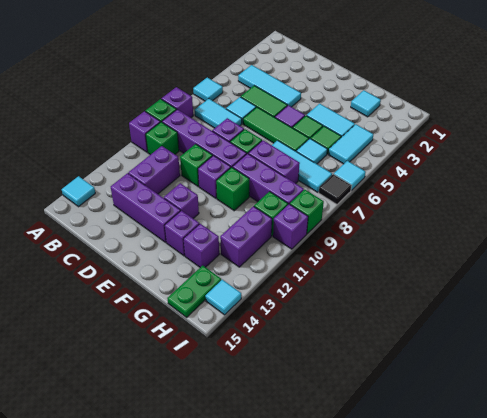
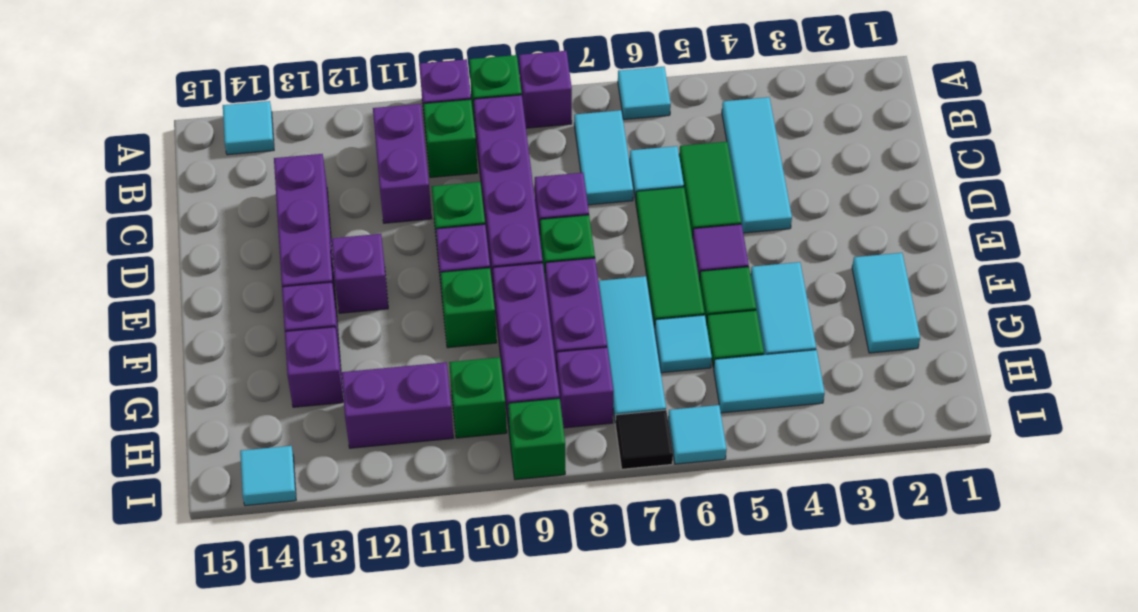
purple 1x2 brick [128,146,180,194] -> purple 1x2 brick turned to [373,104,432,223]
cyan 1x1 tile [351,90,381,117] -> cyan 1x2 tile [852,253,920,353]
green 1x2 plate [167,266,221,317] -> none
purple 1x1 brick [273,204,308,249] -> purple 1x1 brick moved to [557,347,613,428]

